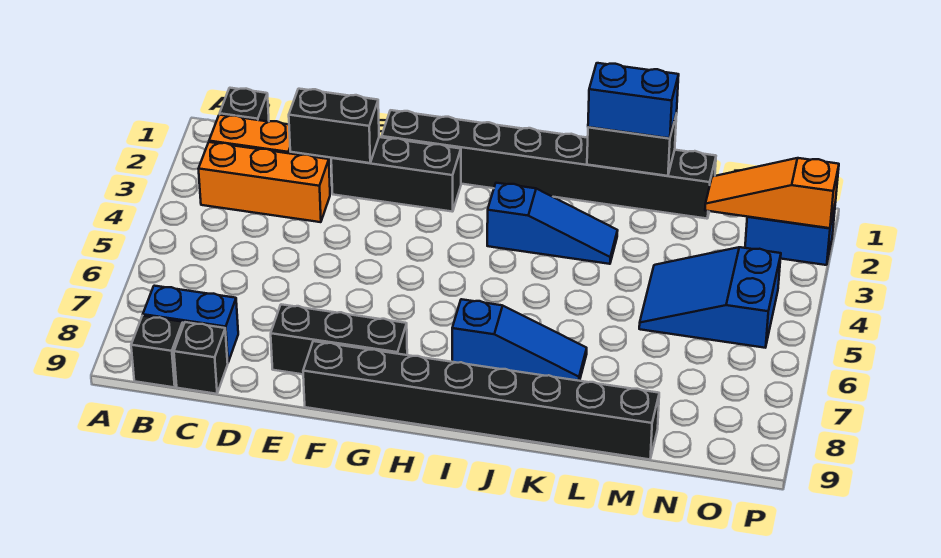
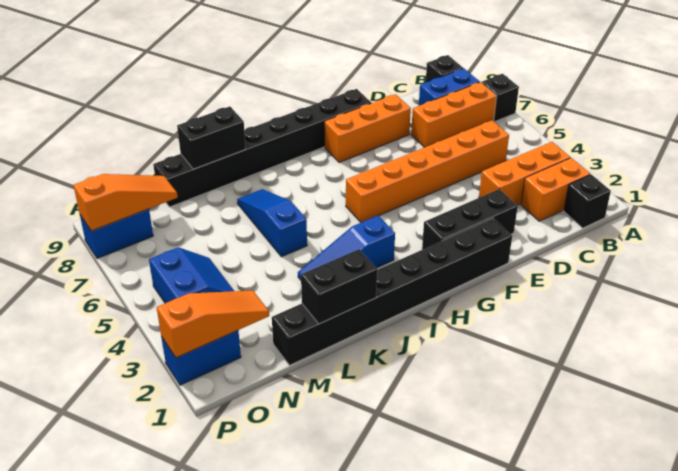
none -> orange 1x3 brick [411,82,497,148]
none -> orange 1x6 brick [346,120,509,222]
black 1x1 brick [174,322,228,394] -> black 1x1 brick moved to [481,74,519,121]
black 1x2 brick [289,89,379,163] -> black 1x2 brick moved to [177,107,246,169]
black 1x3 brick [271,304,407,374] -> orange 1x3 brick [324,94,411,162]
blue 1x3 slope [452,299,587,381] -> blue 1x3 slope turned to [237,189,307,257]
blue 1x2 brick [588,63,679,138] -> blue 1x2 brick moved to [80,209,153,258]
blue 2x3 slope [639,247,781,348] -> blue 2x2 slope [149,247,234,303]
none -> orange 1x3 slope [74,174,178,231]

